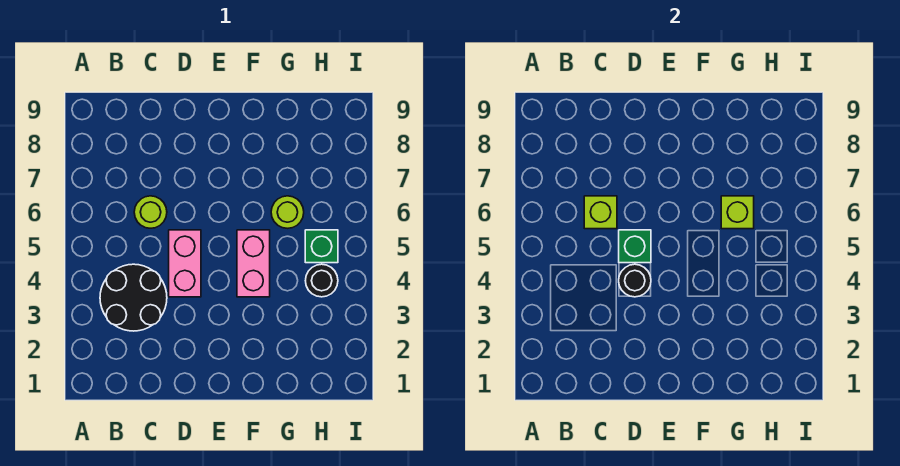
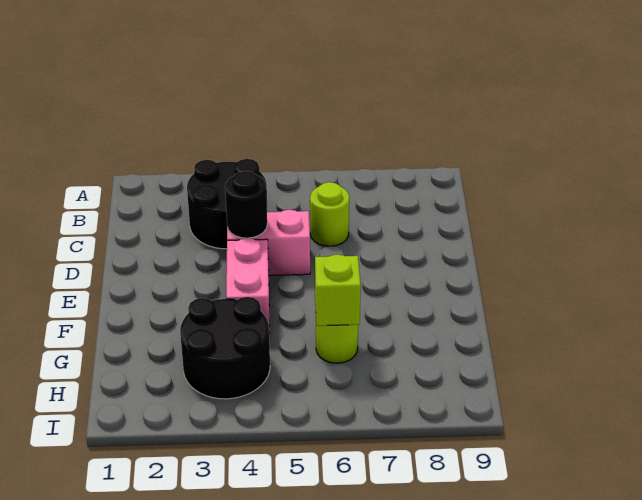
lime 1x1 brick [584,196,617,229] -> none
green 1x1 brick [619,230,651,263] -> none
pink 1x2 brick [237,230,270,297] -> pink 1x2 brick turned to [226,238,270,334]
black 1x1 round brick [305,264,338,297] -> black 2x2 round brick [180,297,270,399]
green 1x1 brick [305,230,338,263] -> none

